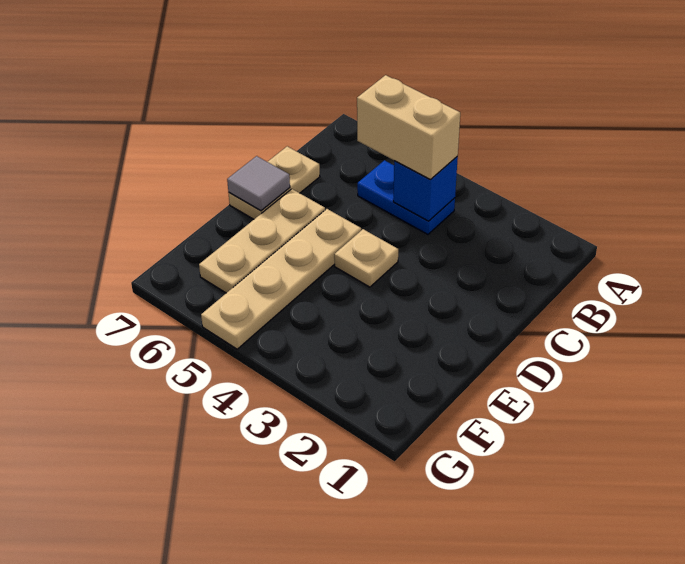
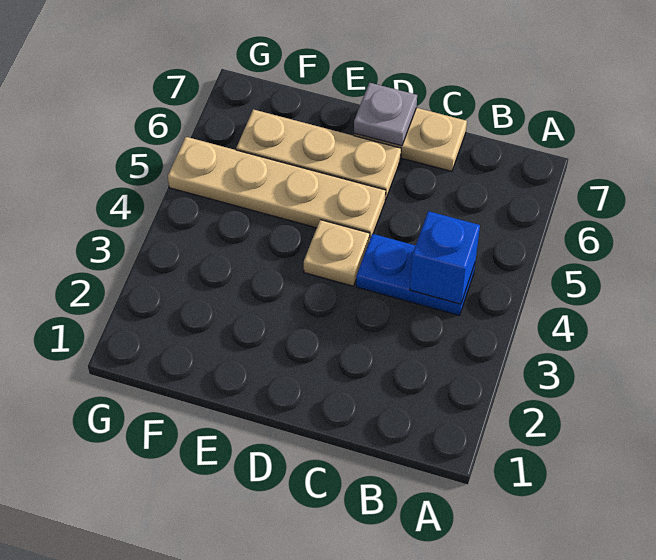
blue 1x2 plate [357,160,455,234] -> blue 1x2 plate turned to [356,234,475,316]
tan 1x2 brick [357,75,460,179] -> none
grey 1x1 tile [227,156,290,211] -> grey 1x1 plate [354,83,417,146]

